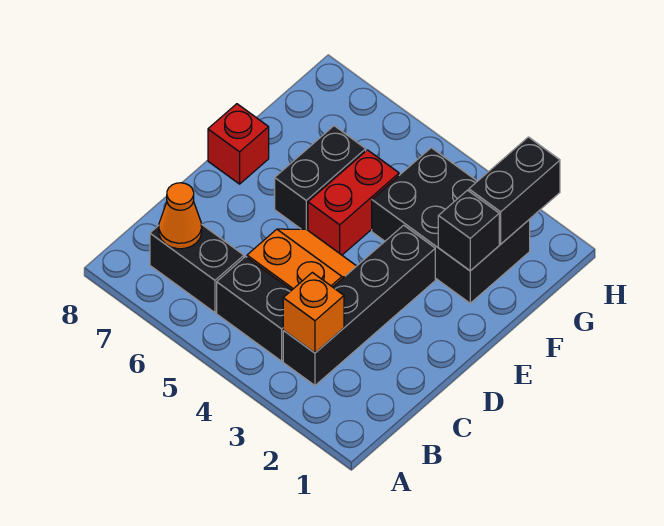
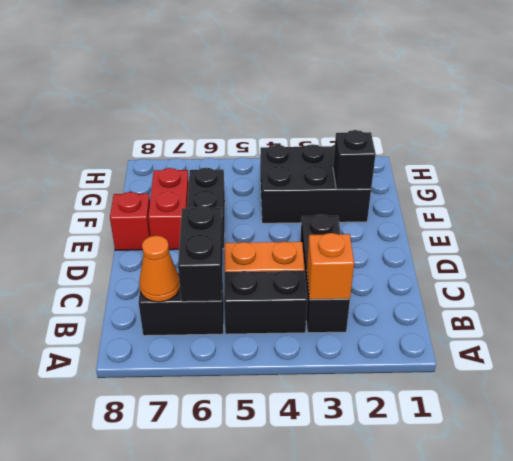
black 1x4 brick [283,225,435,385] -> black 1x3 brick [300,214,350,333]
red 1x2 brick [308,150,399,255] -> red 1x2 brick moved to [148,168,189,250]
black 1x2 brick [469,137,560,244] -> black 1x2 brick moved to [178,206,223,302]

